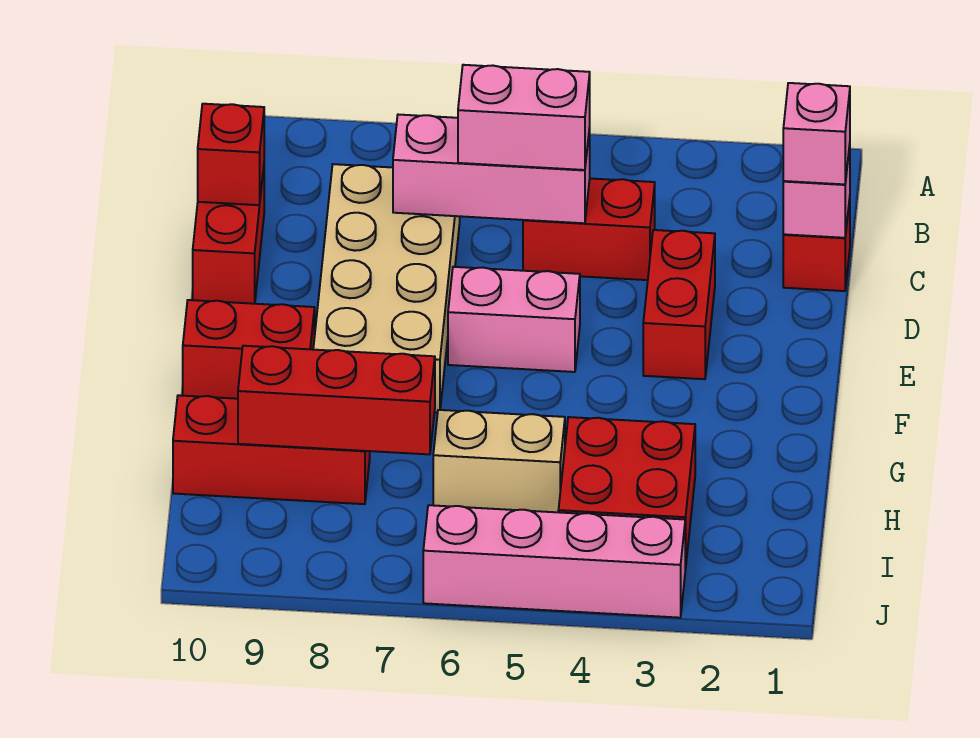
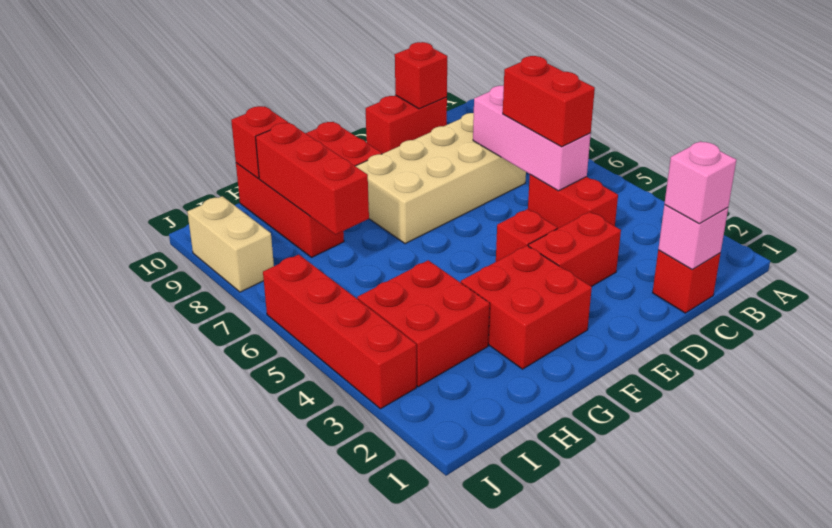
pink 1x2 brick [458,65,590,170] -> red 1x2 brick [503,56,595,147]
none -> red 1x1 brick [496,209,557,262]
pink 1x2 brick [448,267,580,372] -> none
none -> red 2x2 brick [461,246,592,369]
tan 1x2 brick [433,410,565,512] -> tan 1x2 brick moved to [187,196,274,292]
none -> red 1x1 brick [231,106,288,178]
pink 1x4 brick [423,505,685,618] -> red 1x4 brick [263,255,416,409]

